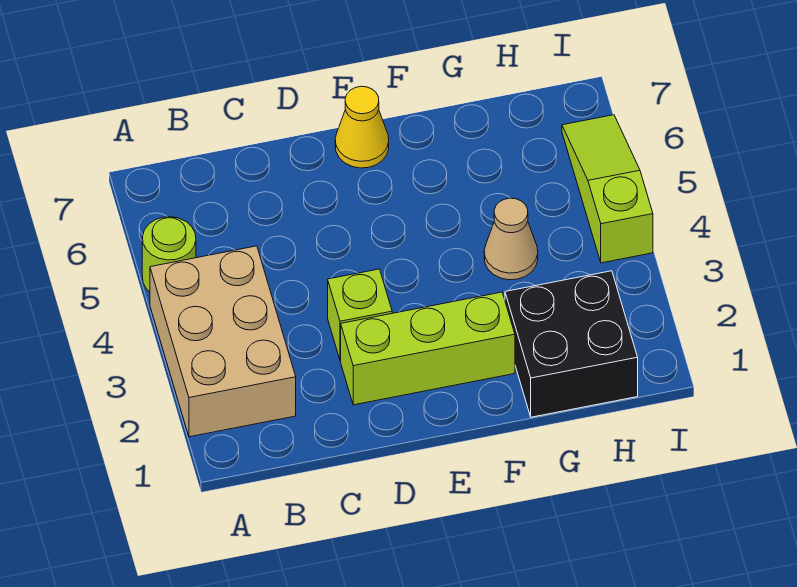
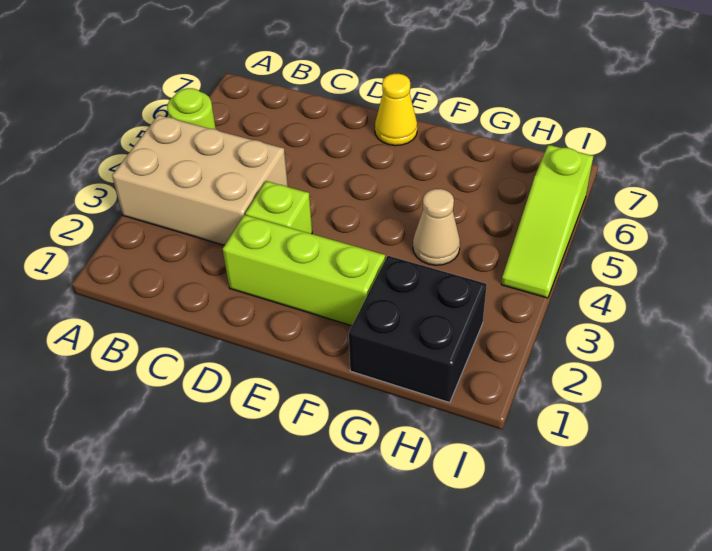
tan 2x3 brick [150,246,296,437] -> tan 2x3 brick turned to [112,115,288,245]
lime 1x3 slope [562,115,653,263] -> lime 1x3 slope turned to [501,145,593,298]

